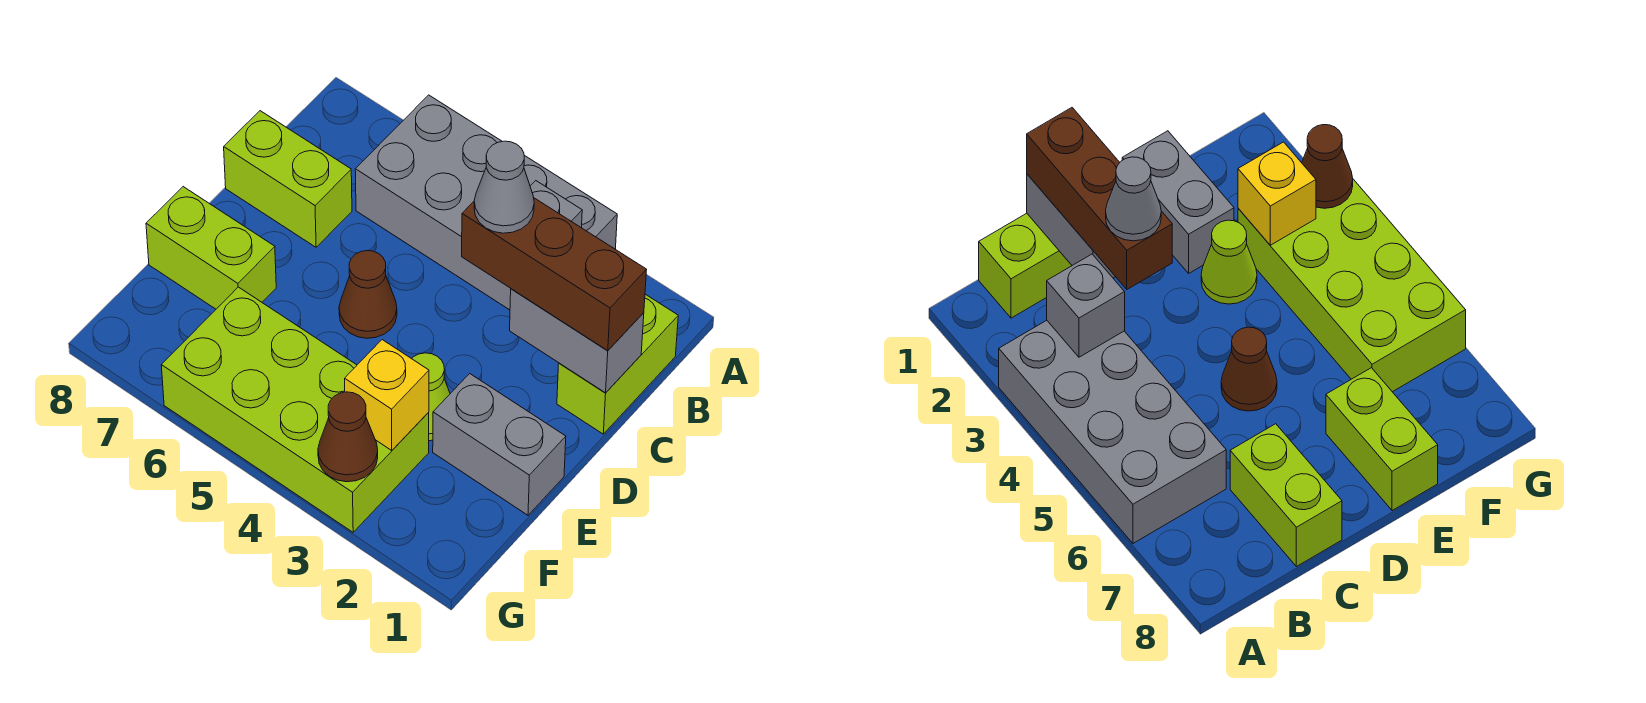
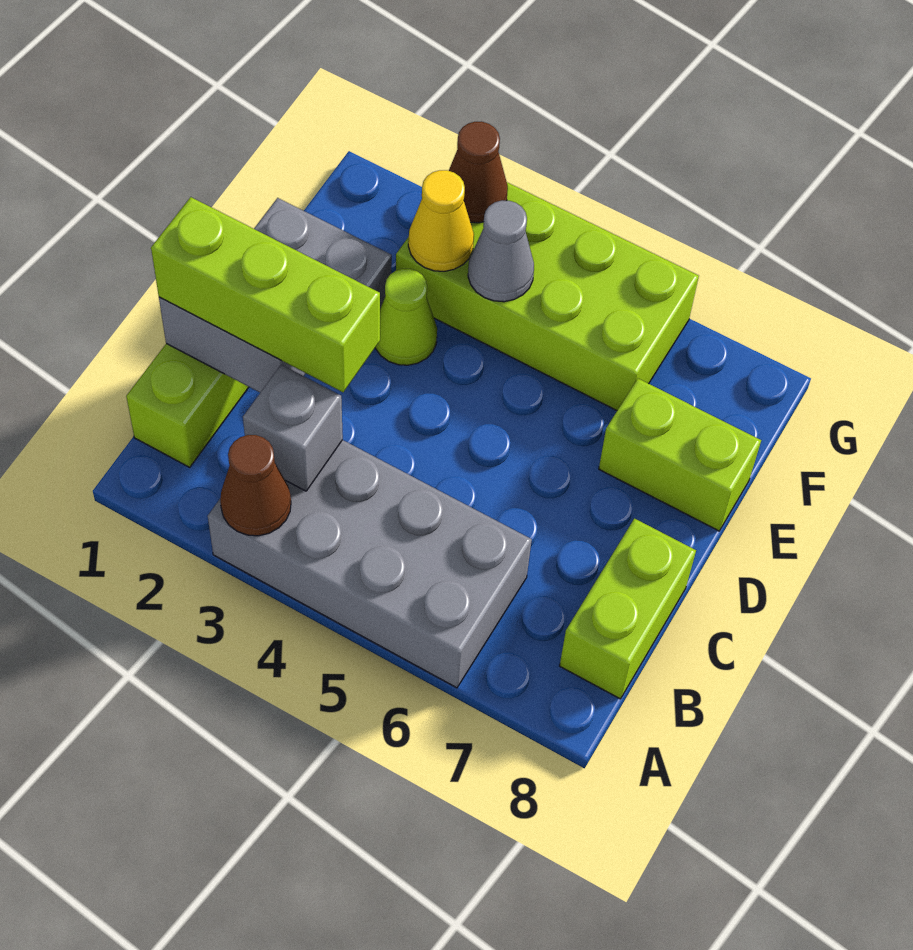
brown 1x3 brick [462,198,646,351] -> lime 1x3 brick [151,197,380,392]
grey 1x1 cone [474,141,534,233] -> grey 1x1 cone moved to [468,200,534,302]
lime 1x2 brick [224,111,352,247] -> lime 1x2 brick turned to [560,519,696,699]
brown 1x1 cone [339,251,397,338] -> brown 1x1 cone moved to [220,435,291,536]
yellow 1x1 brick [345,340,429,451] -> yellow 1x1 cone [408,170,474,271]

